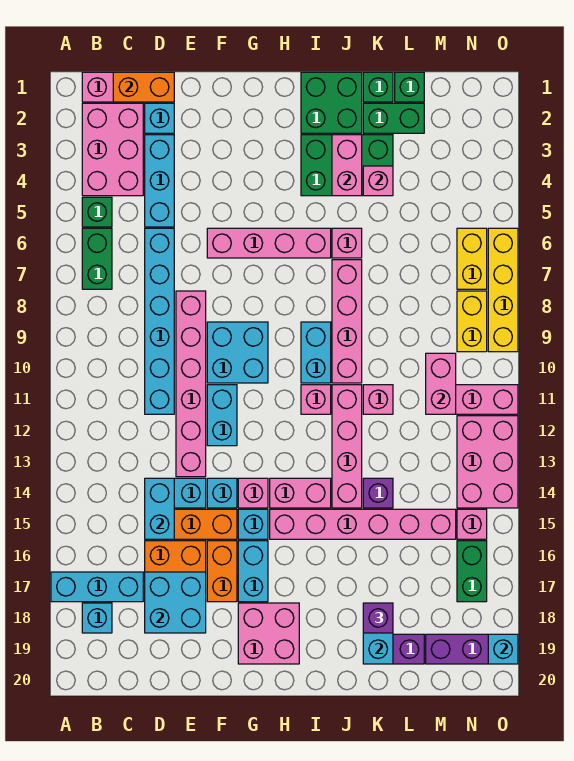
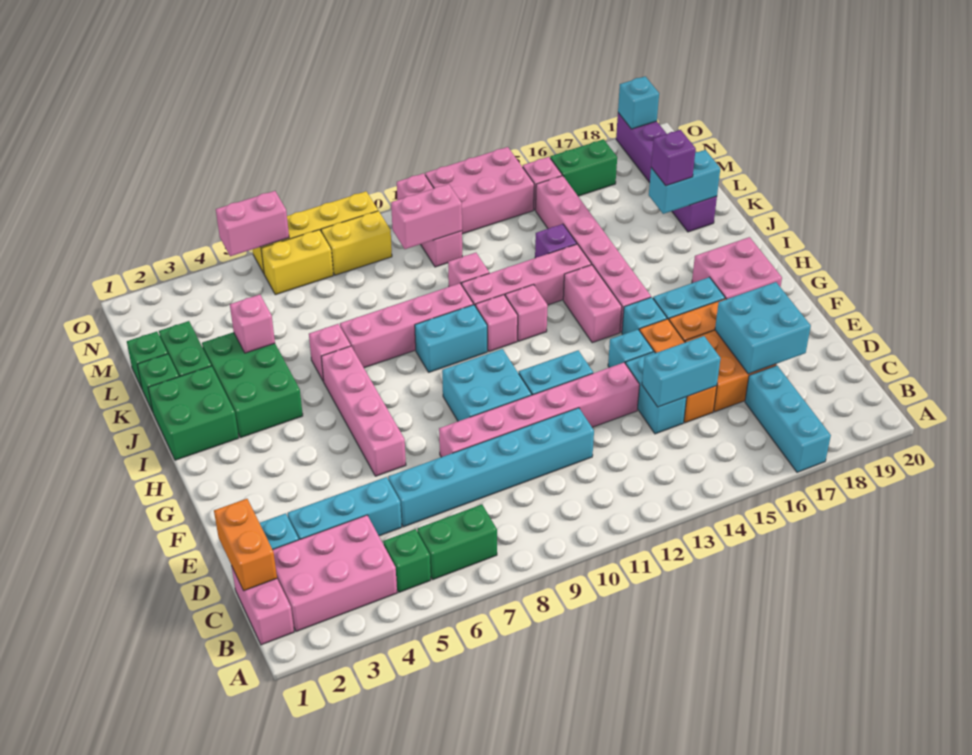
cyan 1x1 brick [82,603,112,633] -> none
pink 1x1 brick [238,478,268,508] -> pink 1x1 brick moved to [505,285,548,341]
pink 1x2 brick [332,135,362,196] -> pink 1x2 brick moved to [216,191,289,256]

